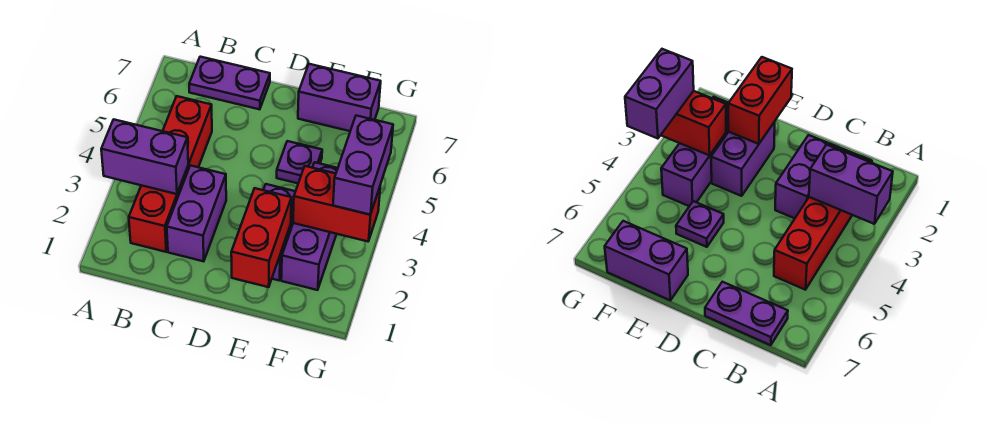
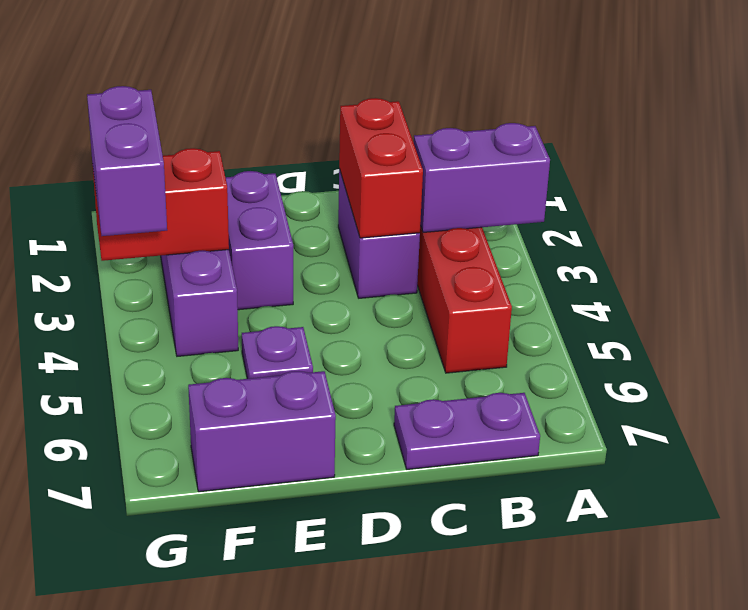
red 1x2 brick [231,188,291,287] -> red 1x2 brick moved to [339,98,423,238]

